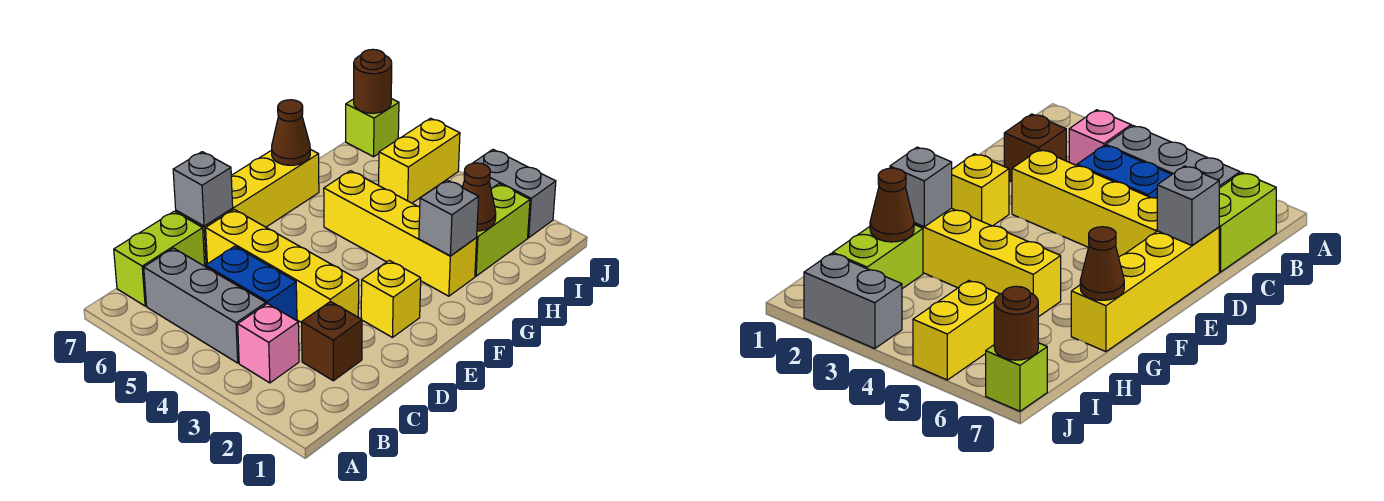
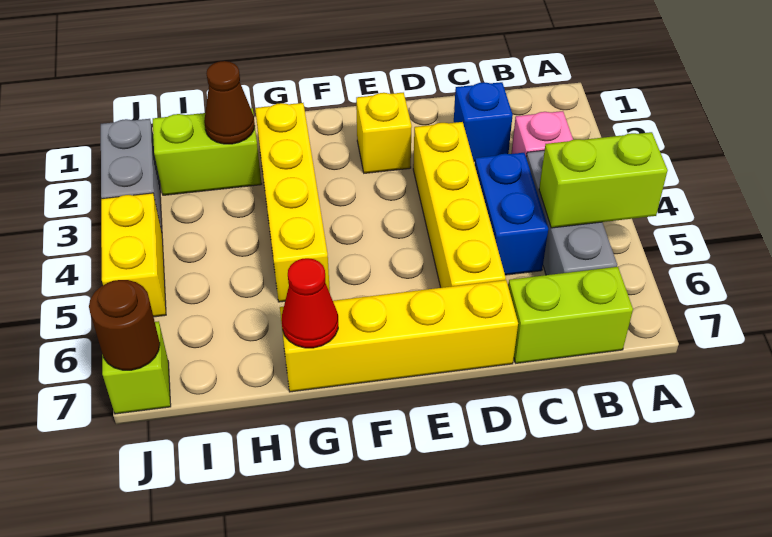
none -> lime 1x2 brick [539,132,668,228]
brown 1x1 brick [302,301,362,381] -> blue 1x1 brick [454,82,513,161]
grey 1x1 brick [173,152,233,226] -> none
grey 1x1 brick [419,180,479,256] -> none
brown 1x1 cone [272,100,310,165] -> red 1x1 cone [282,258,338,348]
yellow 1x2 brick [379,118,460,203] -> yellow 1x2 brick turned to [101,193,166,317]

